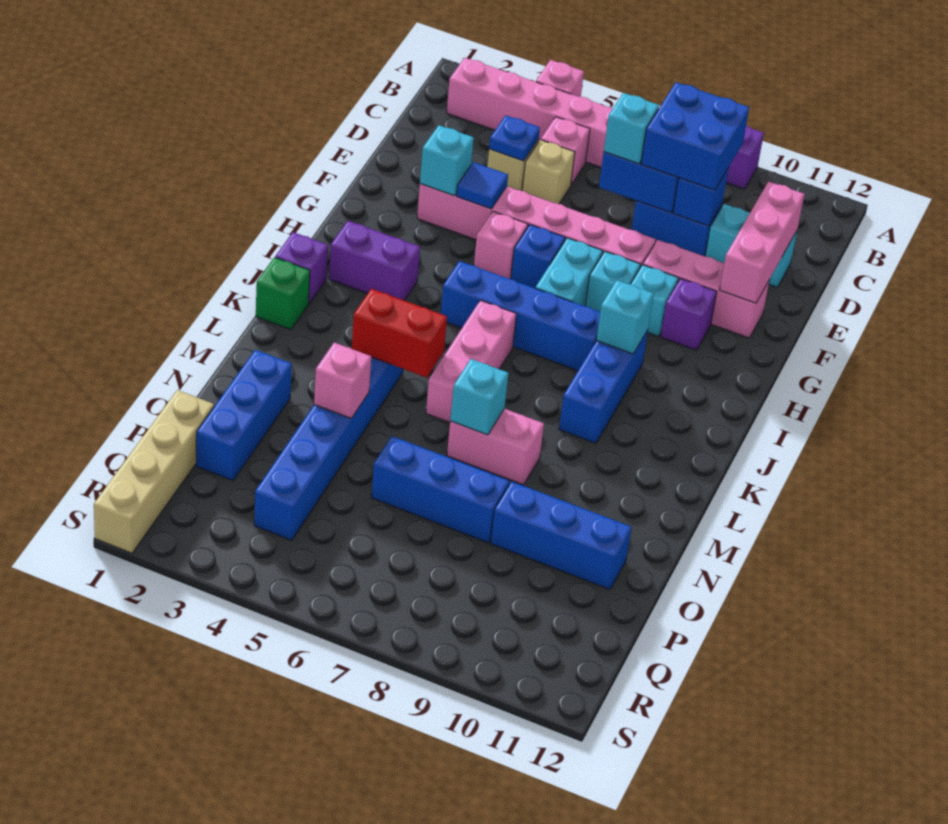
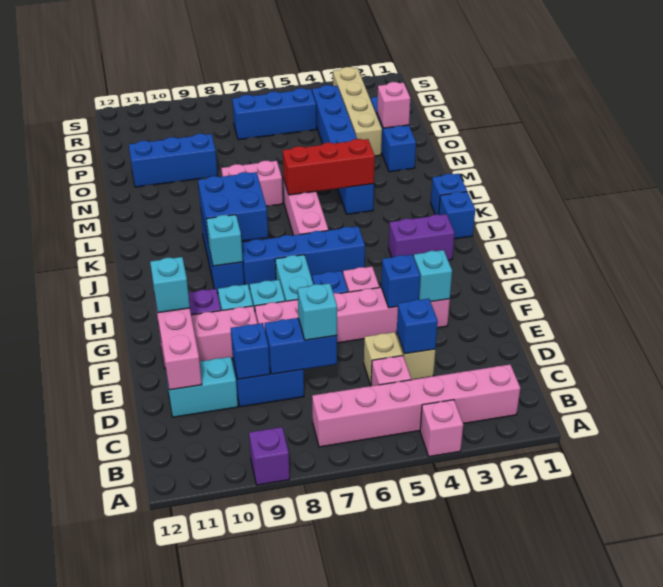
blue 2x2 brick [641,82,749,190] -> blue 2x2 brick moved to [198,172,268,245]
blue 1x1 plate [489,115,540,161] -> blue 1x1 brick [397,299,438,354]
blue 1x1 tile [457,162,508,209] -> blue 1x1 brick [381,255,420,308]
purple 1x1 brick [275,232,328,304] -> blue 1x1 brick [439,192,475,239]
green 1x1 brick [256,257,310,330] -> blue 1x1 brick [431,174,467,215]
red 1x2 brick [352,289,447,378] -> red 1x3 brick [283,139,375,195]
cyan 1x1 brick [450,359,508,435] -> cyan 1x1 brick moved to [150,257,190,313]
pink 1x1 brick [314,343,371,418] -> pink 1x1 brick moved to [377,82,410,128]
blue 1x3 brick [372,436,509,543] -> blue 1x3 brick moved to [232,88,316,140]
tan 1x4 brick [94,390,214,553] -> tan 1x4 brick moved to [333,67,382,156]

